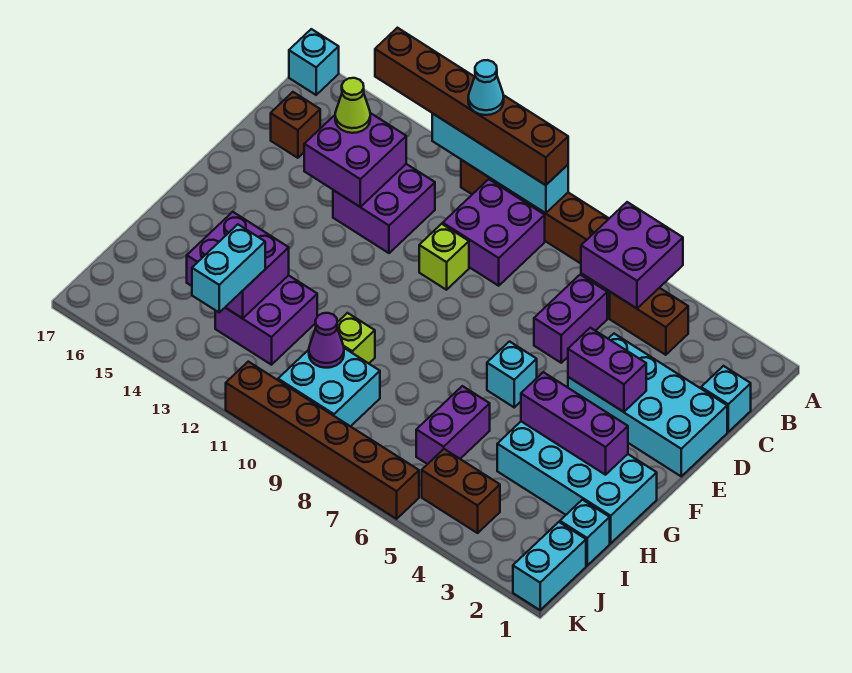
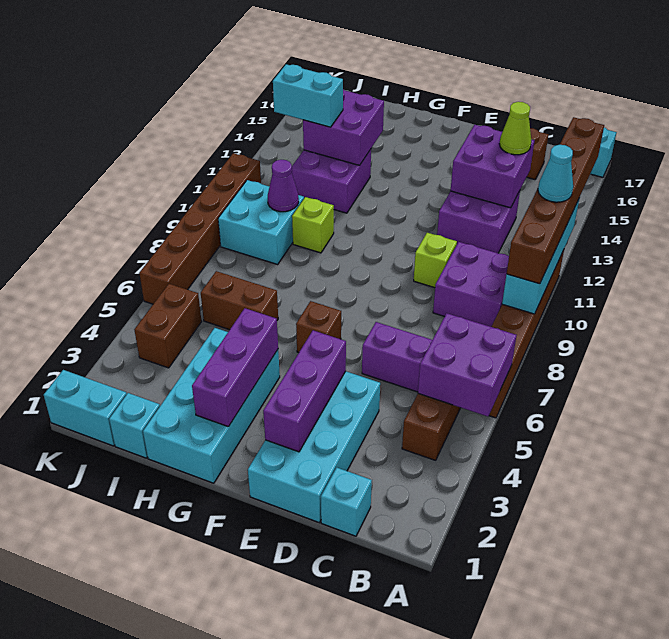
purple 1x2 brick [568,328,646,412] -> purple 1x3 brick [263,330,346,452]
cyan 1x1 brick [487,342,537,407] -> brown 1x1 brick [296,301,341,353]
purple 1x2 brick [416,386,490,464] -> brown 1x2 brick [201,271,278,330]

